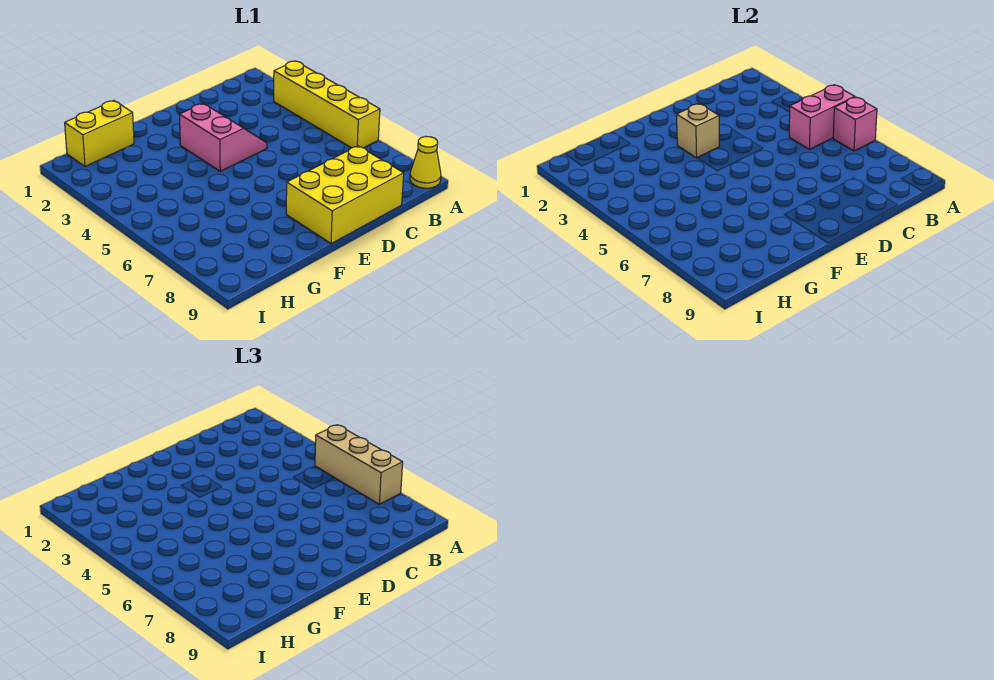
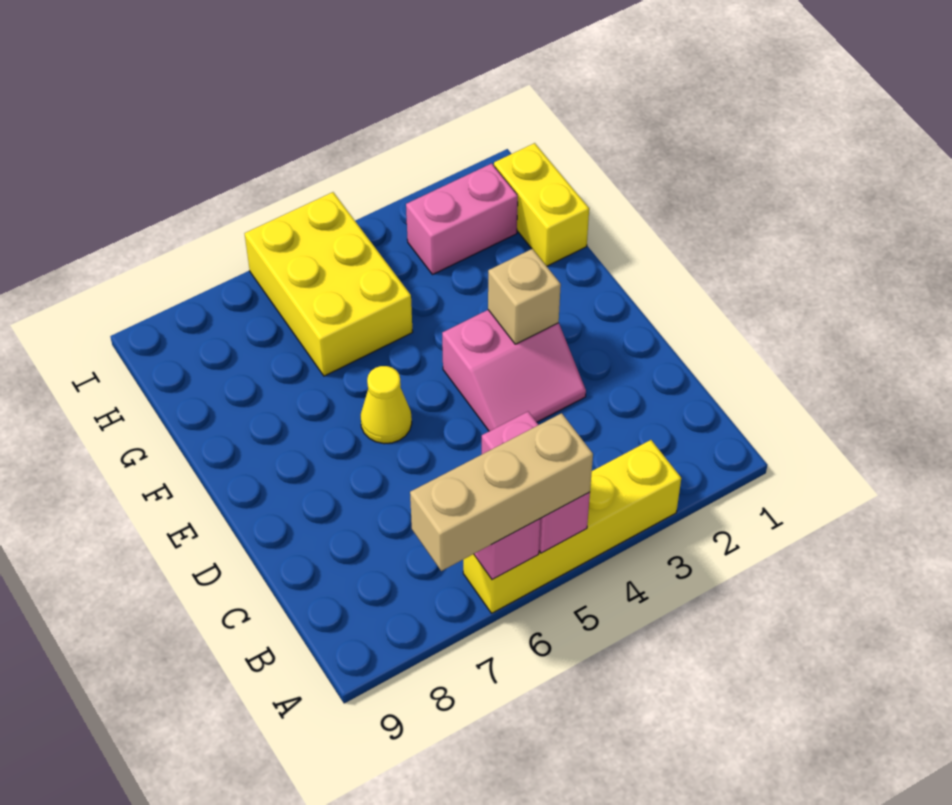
yellow 1x1 cone [410,136,441,188] -> yellow 1x1 cone moved to [361,366,412,444]
yellow 2x3 brick [286,146,404,244] -> yellow 2x3 brick moved to [245,192,413,376]
none -> pink 1x2 brick [406,163,518,275]

